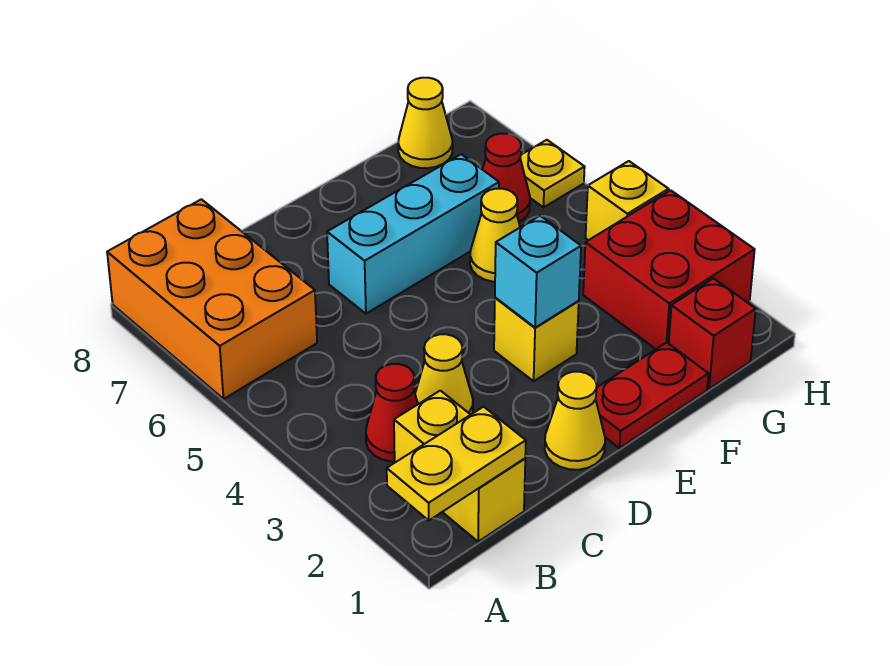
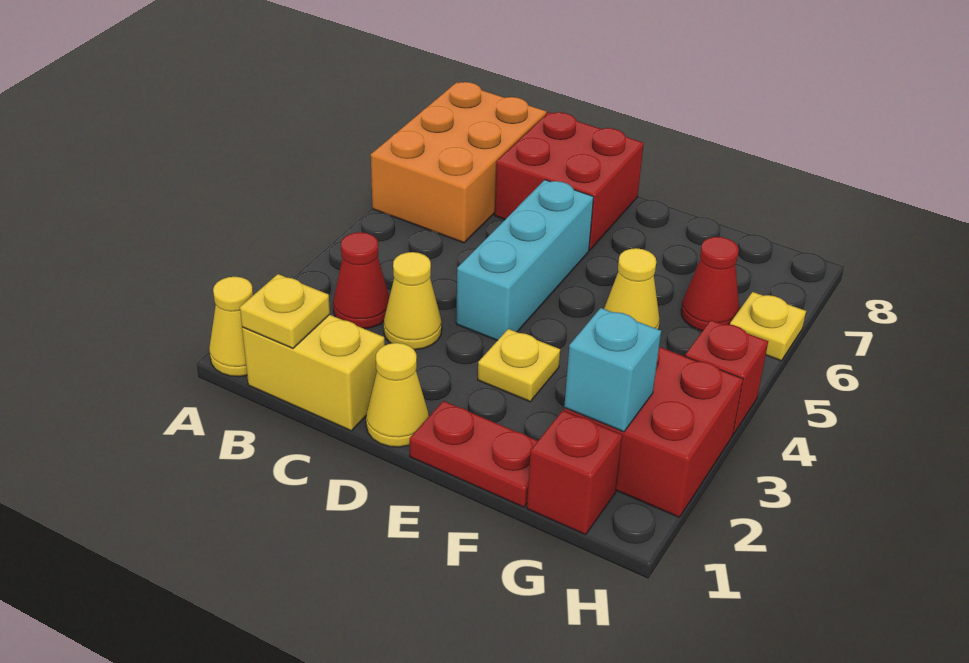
yellow 1x2 plate [387,407,526,520] -> yellow 1x1 plate [240,274,330,348]
yellow 1x2 brick [394,391,525,542] -> yellow 1x2 brick turned to [242,315,385,431]
none -> red 2x2 brick [495,112,644,250]
cyan 1x3 brick [327,154,499,314] -> cyan 1x3 brick turned to [456,180,594,341]
yellow 1x1 brick [494,298,579,381] -> yellow 1x1 plate [478,329,560,402]
cyan 1x1 brick [495,216,581,328] -> cyan 1x1 brick moved to [564,308,661,432]
yellow 1x1 cone [398,78,453,168] -> yellow 1x1 cone moved to [209,277,253,377]
yellow 1x1 brick [586,161,669,240] -> red 1x1 brick [685,320,768,434]

